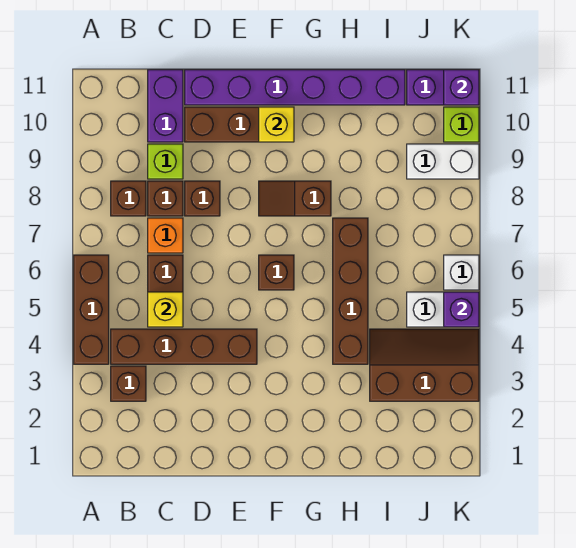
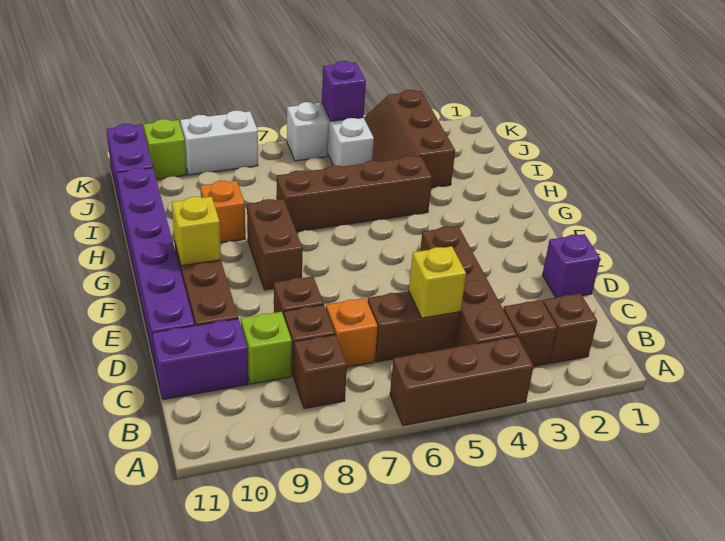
brown 1x1 brick [259,255,294,290] -> brown 1x1 brick moved to [543,293,597,363]
brown 1x2 slope [259,181,331,216] -> brown 1x2 brick [247,199,303,290]
none -> orange 1x1 brick [200,181,245,243]
white 1x2 brick [407,144,479,179] -> white 1x2 brick turned to [180,110,258,175]
purple 1x1 brick [444,70,479,105] -> purple 1x1 brick moved to [542,234,600,297]

